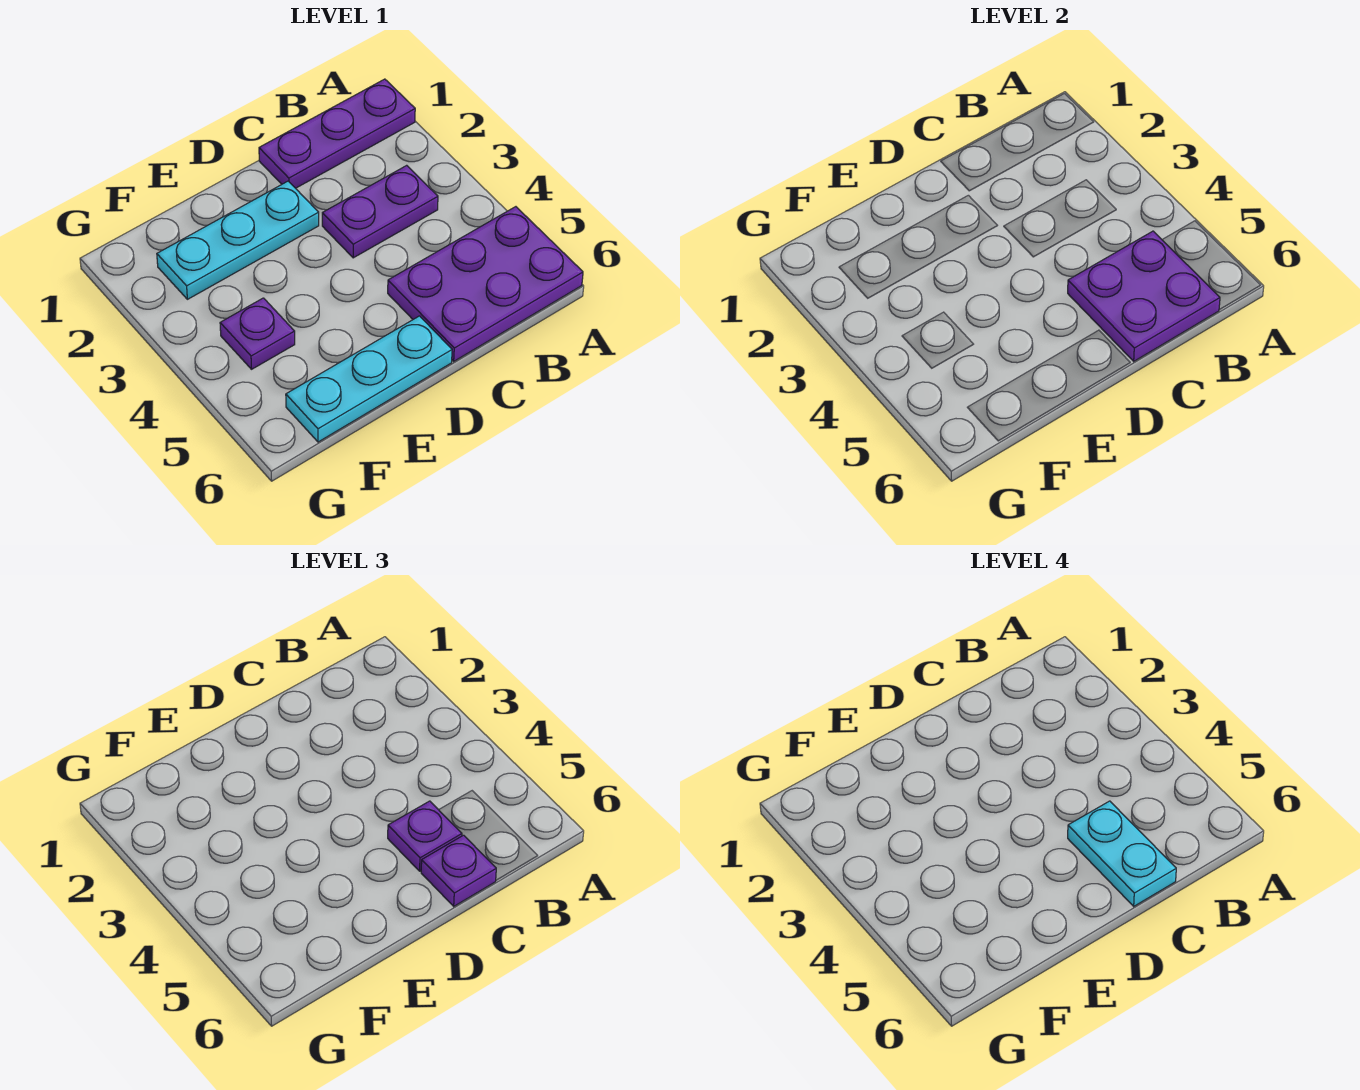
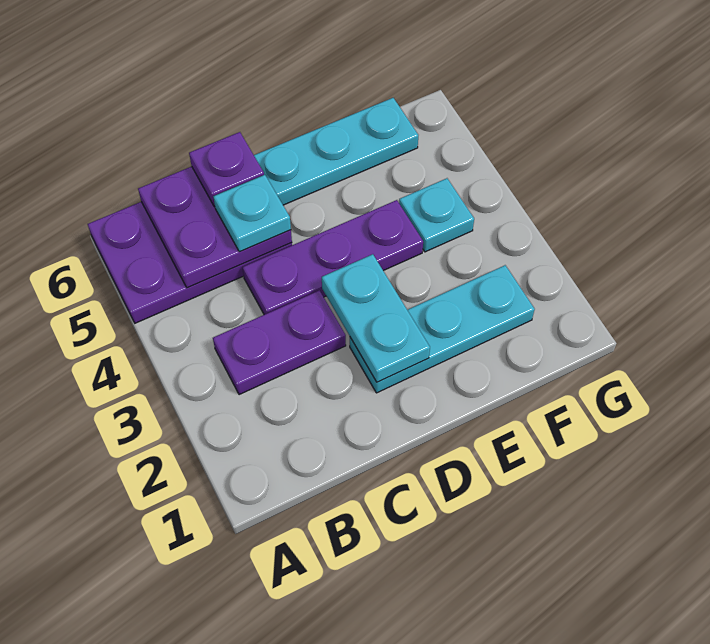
purple 1x3 plate [259,79,415,188] -> purple 1x3 plate moved to [243,200,423,315]
purple 1x1 plate [388,801,462,871] -> cyan 1x1 plate [213,175,291,252]
cyan 1x2 plate [1068,801,1176,906] -> cyan 1x2 plate moved to [322,254,430,382]
purple 1x1 plate [220,298,295,369] -> cyan 1x1 plate [399,178,474,252]

